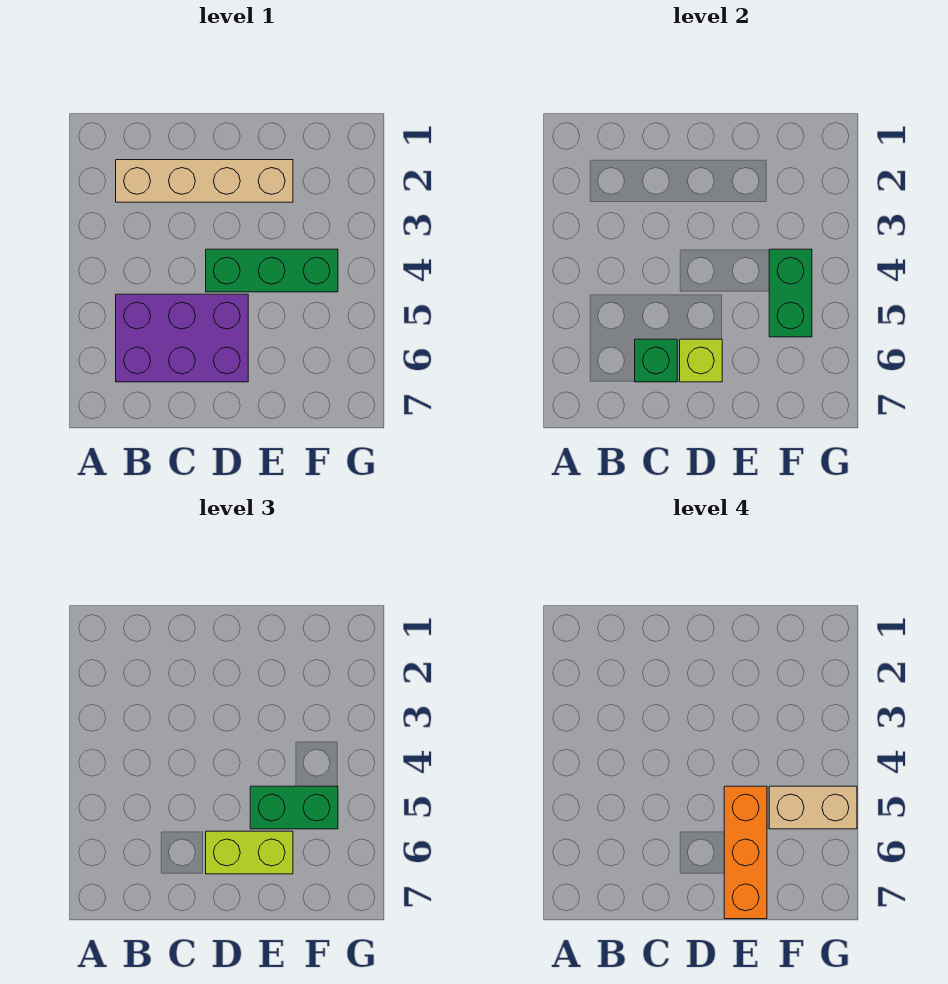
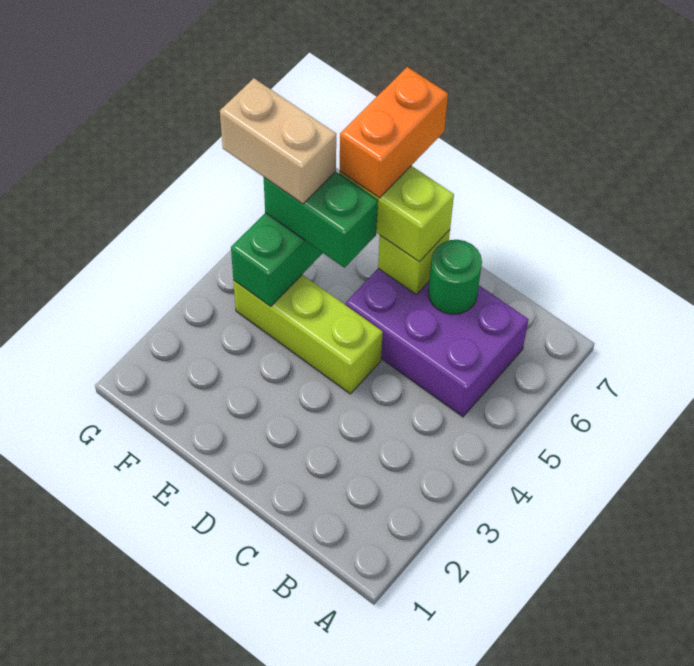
tan 1x4 brick [116,160,293,202] -> none
green 1x1 brick [635,339,677,382] -> green 1x1 round brick [428,240,482,314]
green 1x3 brick [206,249,338,292] -> lime 1x3 brick [233,275,383,394]
orange 1x3 brick [724,786,767,919] -> orange 1x2 brick [340,67,448,198]

